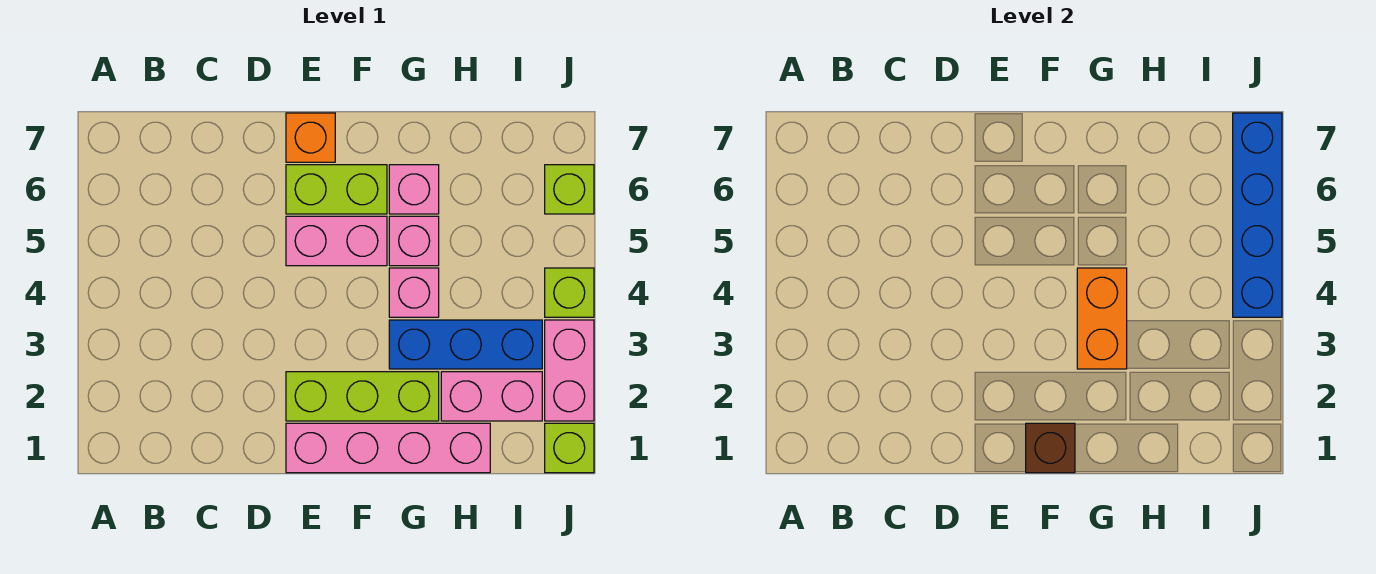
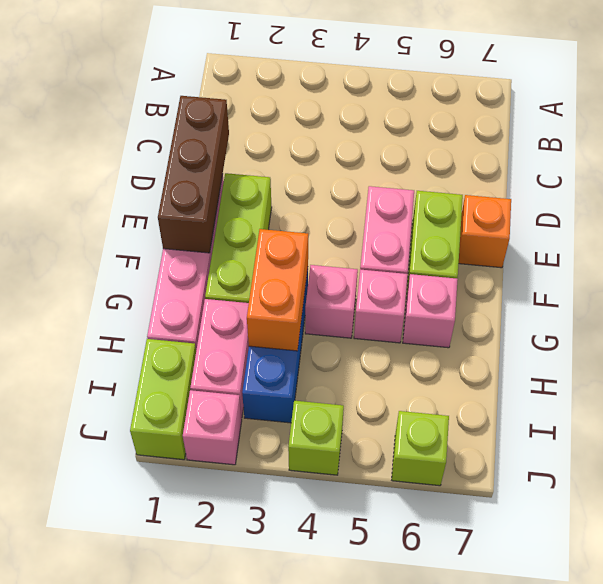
brown 1x1 brick [1026,423,1075,473] -> brown 1x3 brick [158,96,229,253]
orange 1x2 brick [1077,268,1127,369] -> orange 1x2 brick turned to [247,229,308,351]
lime 1x1 brick [545,423,594,473] -> lime 1x2 brick [130,339,196,460]
pink 1x2 brick [545,320,594,421] -> pink 1x1 brick [183,390,242,465]
blue 1x4 brick [1233,113,1282,317] -> none

